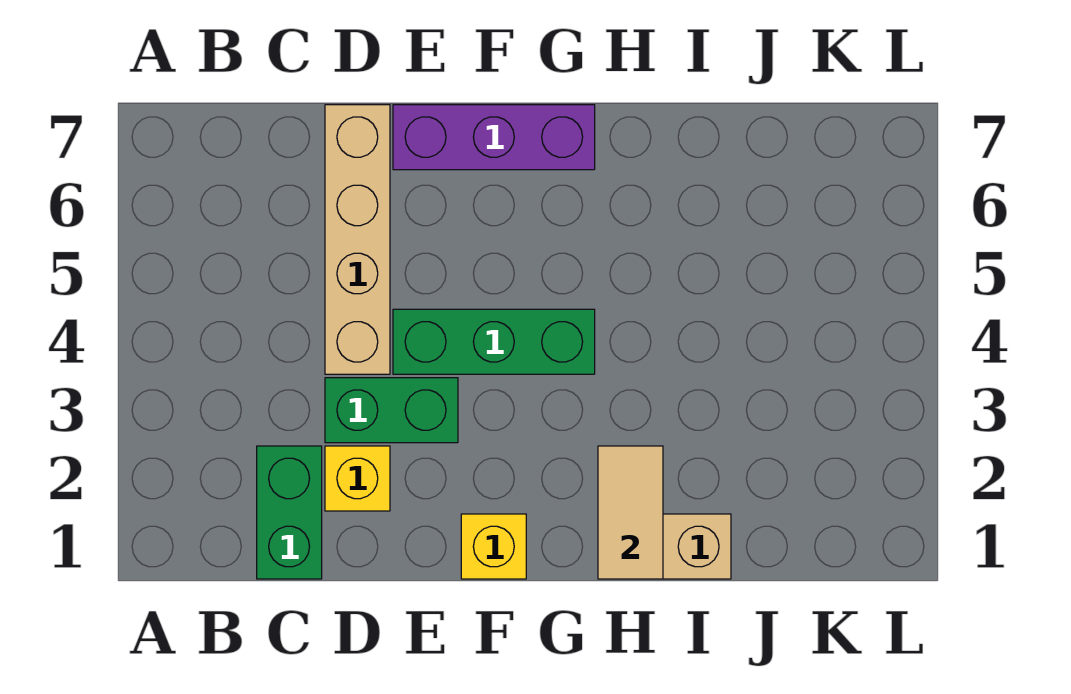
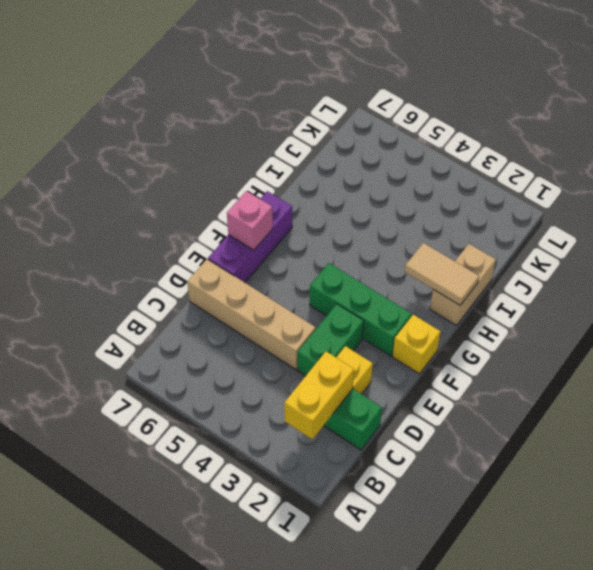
none -> yellow 1x2 brick [284,352,354,439]
green 1x3 brick [393,309,595,374] -> green 1x3 brick turned to [310,263,412,356]
none -> pink 1x1 brick [227,191,273,250]

